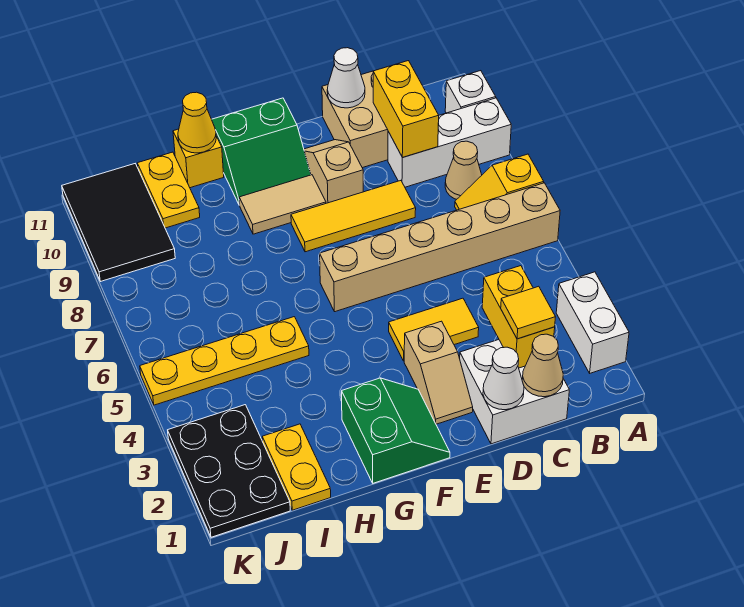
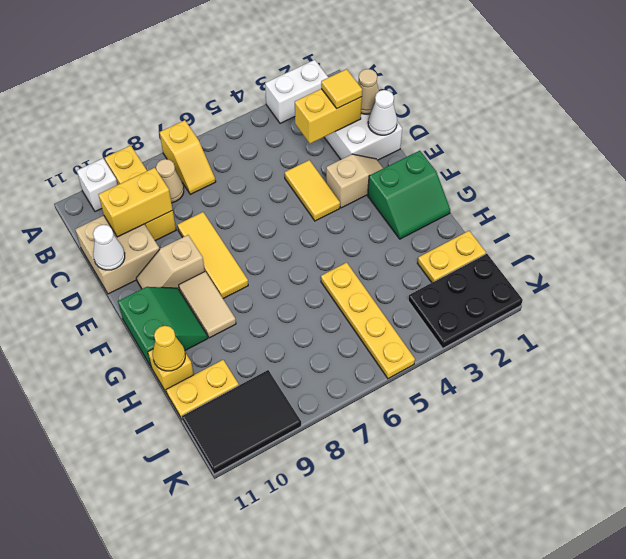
tan 1x6 brick [320,183,560,312] -> none
white 1x3 brick [388,98,511,187] -> yellow 1x3 brick [105,145,176,241]
green 2x2 slope [342,378,450,483] -> green 2x2 slope turned to [368,151,450,239]

